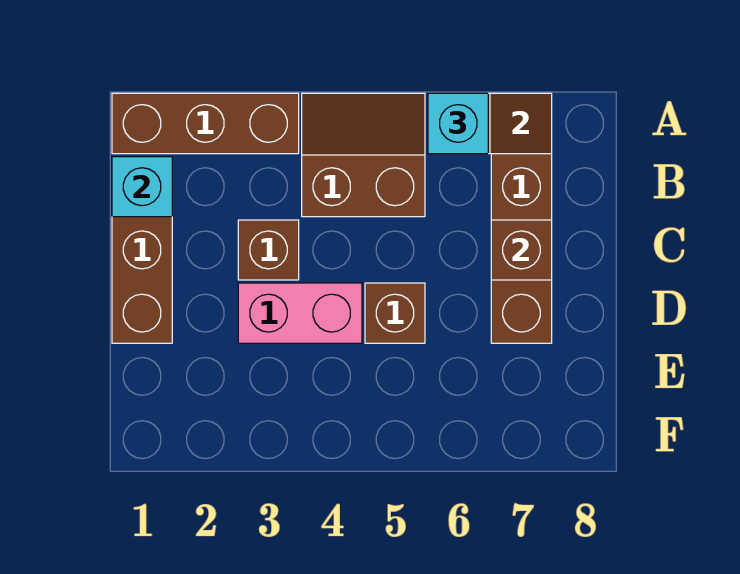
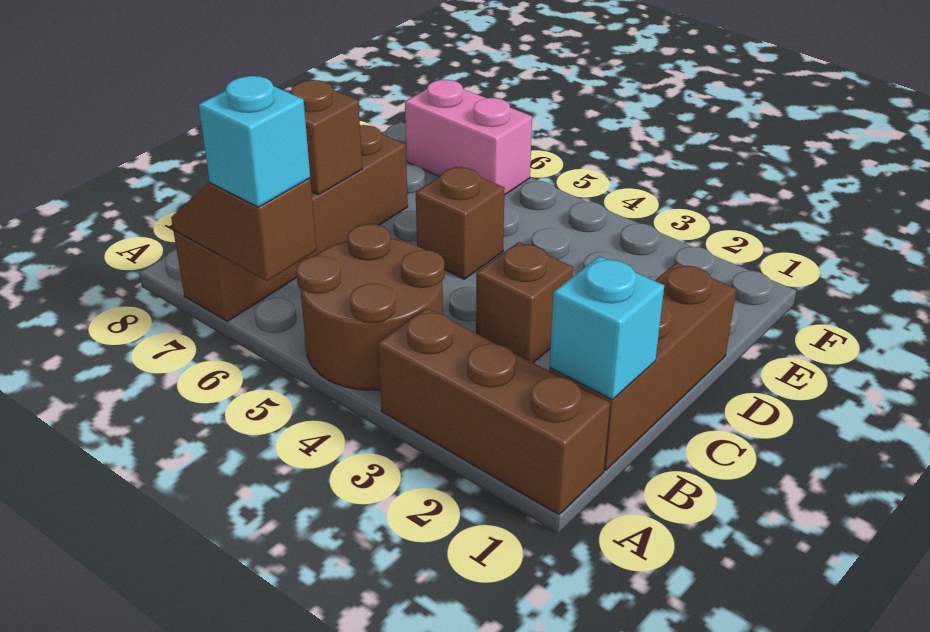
brown 2x2 slope [302,93,425,217] -> brown 2x2 round brick [296,224,444,390]
pink 1x2 brick [238,283,362,343] -> pink 1x2 brick moved to [405,80,532,195]

